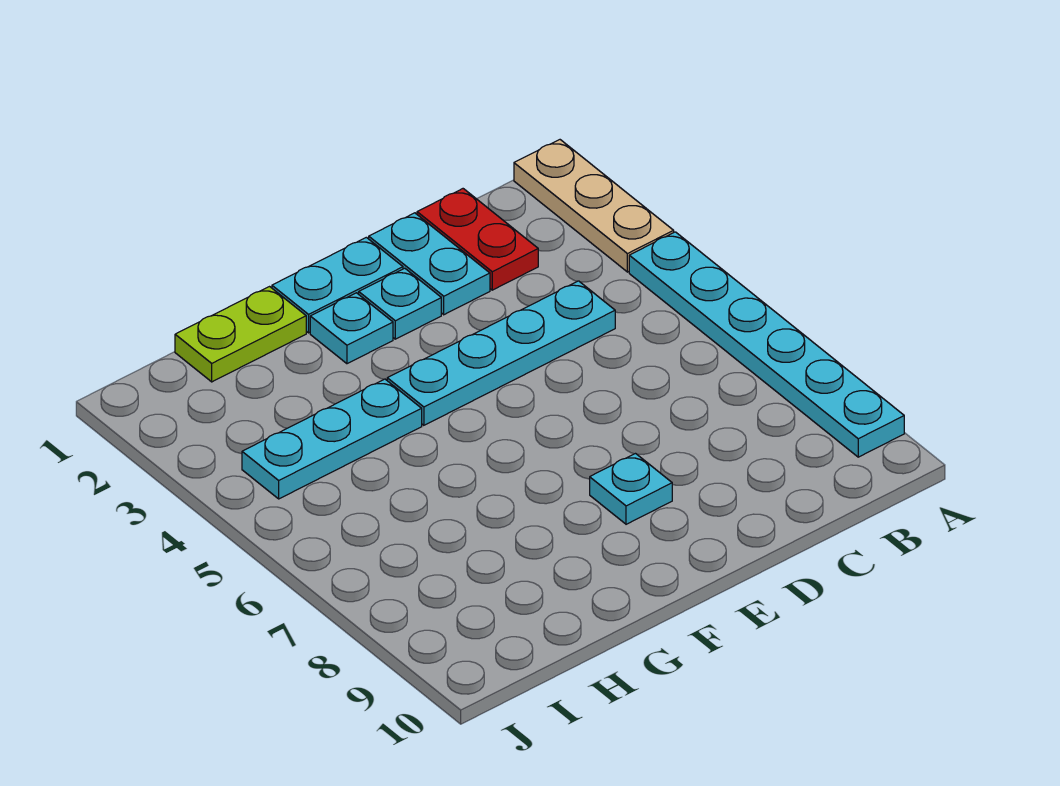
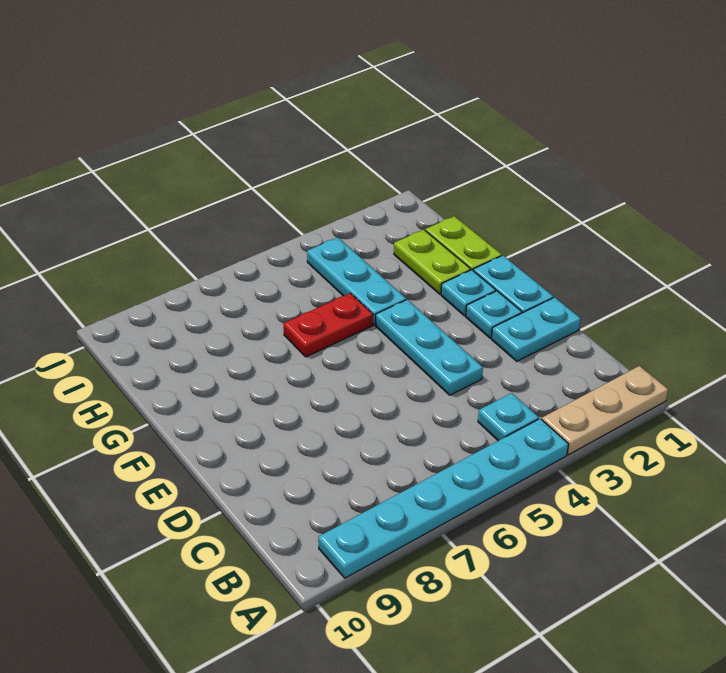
red 1x2 plate [417,189,538,290] -> red 1x2 plate moved to [283,293,373,357]
cyan 1x4 plate [387,281,615,425] -> cyan 1x3 plate [376,300,483,395]
cyan 1x1 plate [590,454,672,524] -> cyan 1x1 plate moved to [478,393,539,441]
none -> lime 1x2 plate [394,230,471,294]

